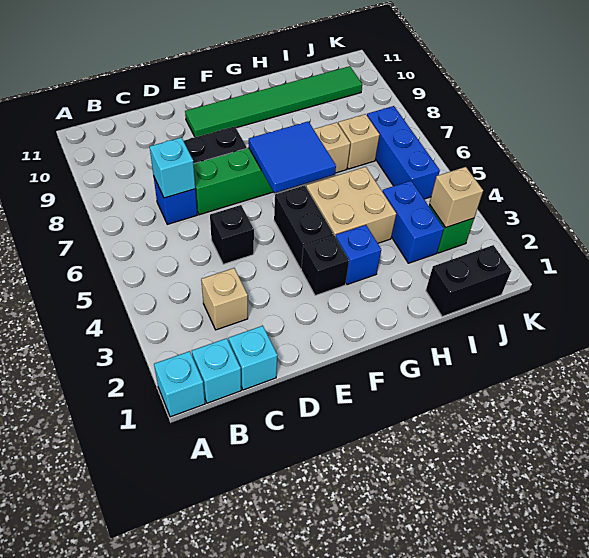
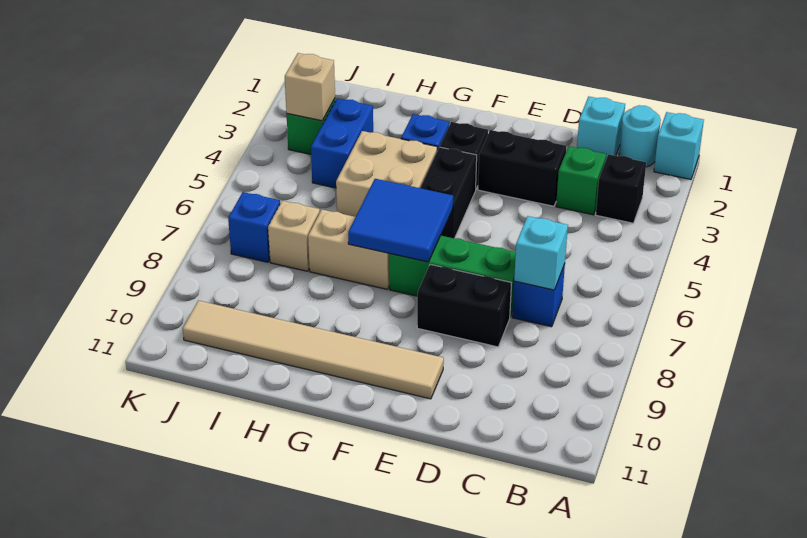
cyan 1x1 brick [192,338,241,403] -> cyan 1x1 round brick [619,105,661,167]
tan 1x1 brick [201,268,248,330] -> green 1x1 brick [556,146,606,215]
black 1x1 brick [210,205,254,264] -> black 1x1 brick moved to [596,154,646,223]
green 1x6 tile [185,66,362,137] -> tan 1x6 tile [183,300,444,399]
black 1x2 brick [426,245,511,317] -> black 1x2 brick moved to [478,130,567,206]
blue 1x3 brick [367,106,440,199] -> blue 1x1 brick [228,192,280,262]

